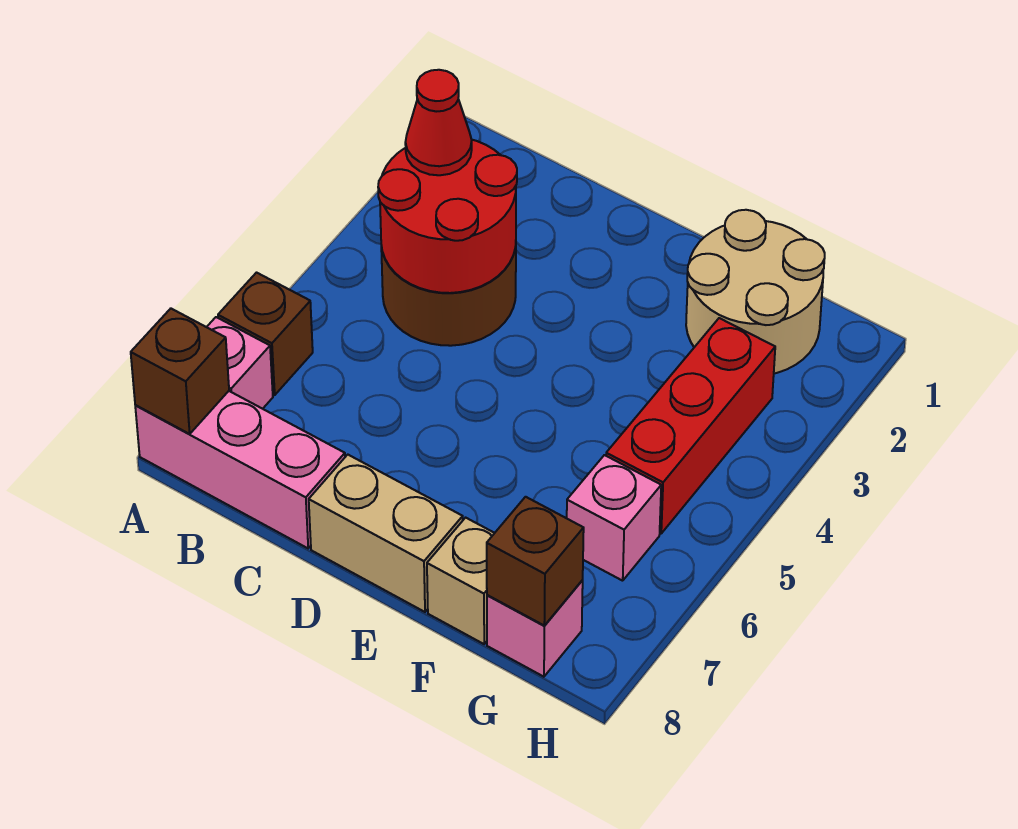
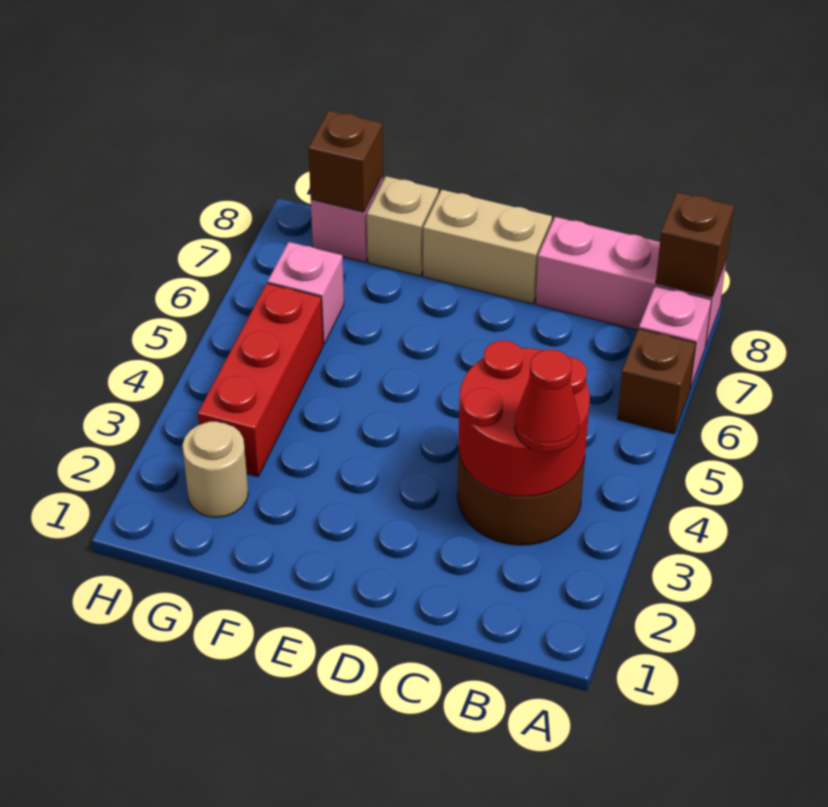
tan 2x2 round brick [686,210,825,373] -> tan 1x1 round brick [182,422,248,517]

